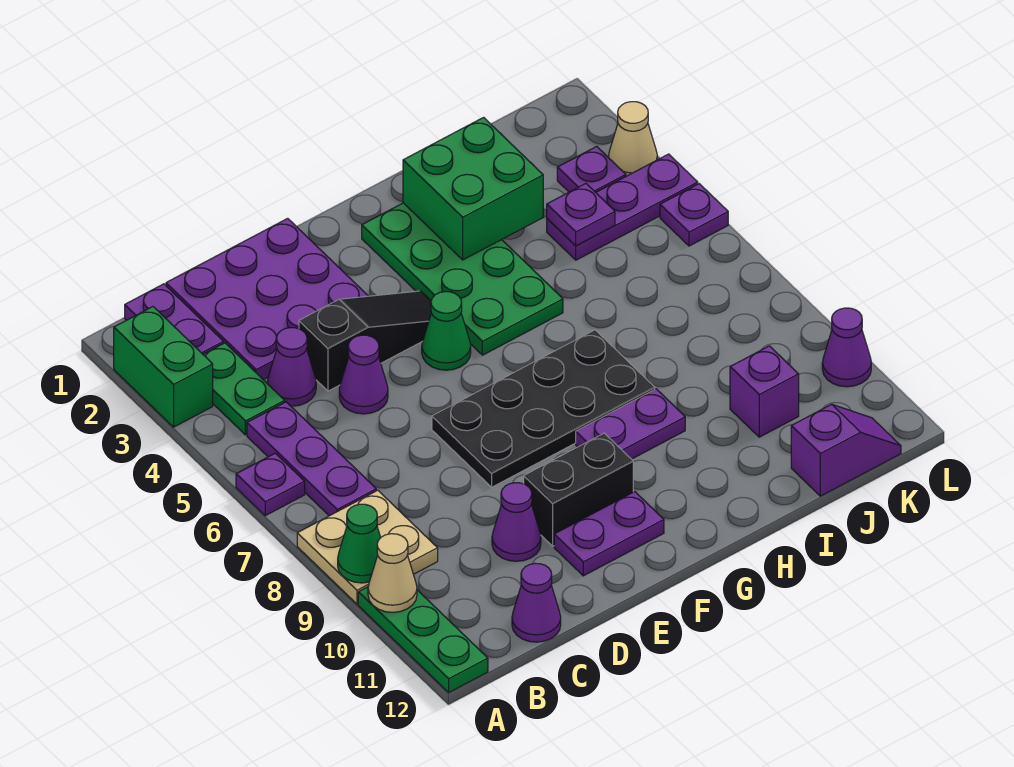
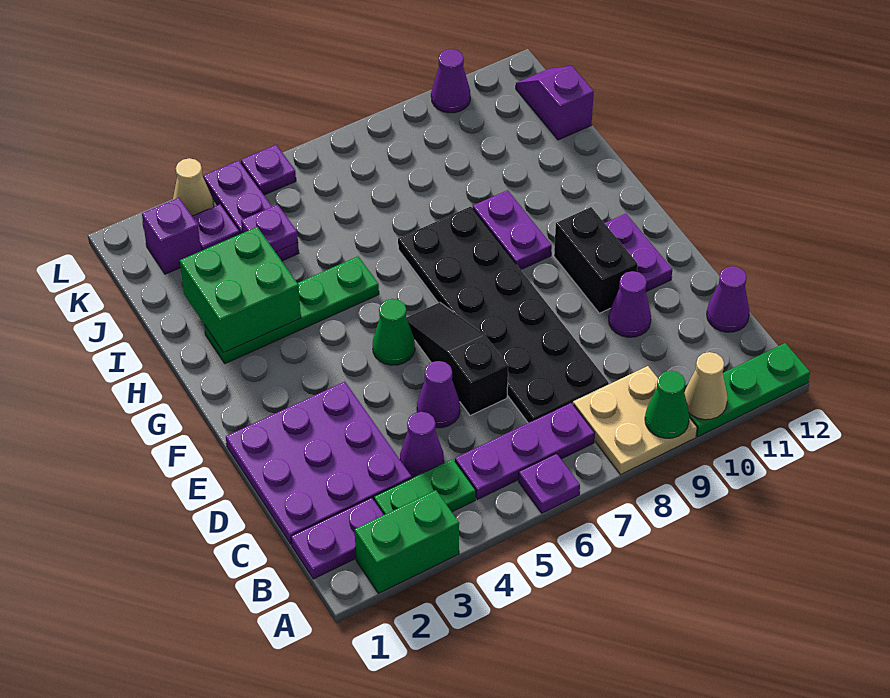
black 1x3 slope [299,291,431,391] -> black 1x3 slope moved to [407,302,508,416]
black 2x4 plate [432,330,655,487] -> black 2x6 plate [398,207,609,423]
green 2x4 plate [362,203,563,355] -> green 1x4 plate [204,256,379,364]
purple 1x1 brick [730,346,799,437] -> purple 1x1 brick moved to [142,198,201,274]

